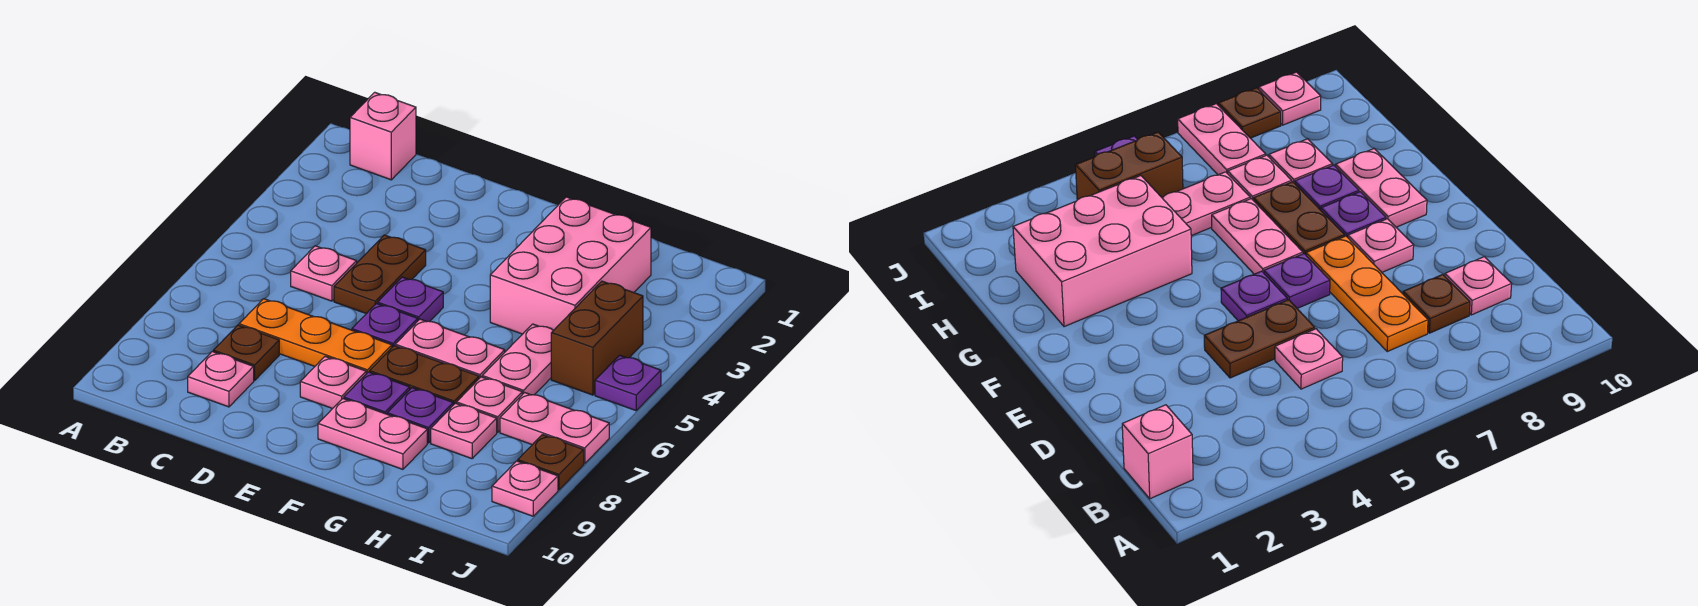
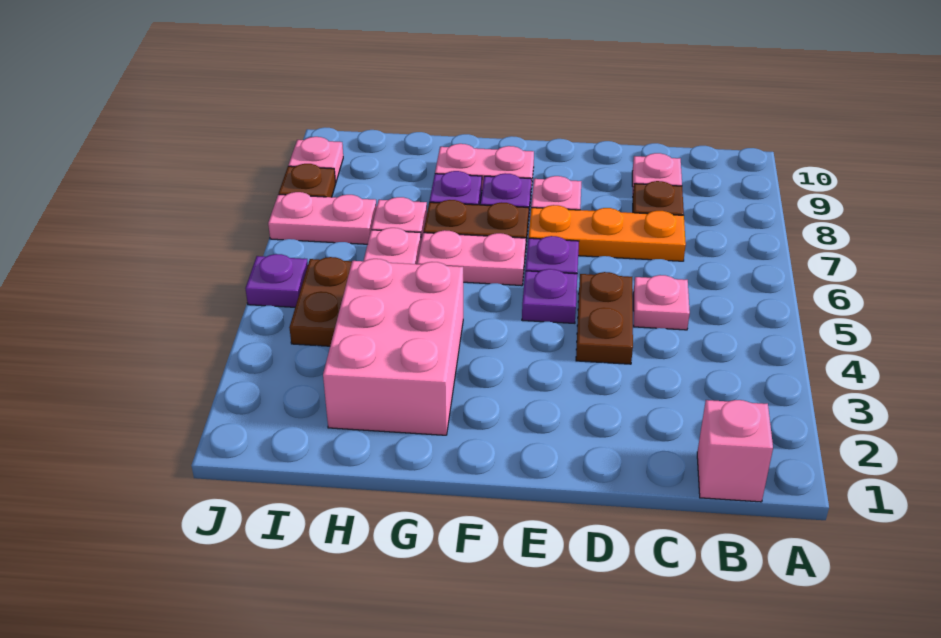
pink 1x1 plate [431,403,497,459] -> none
brown 1x2 brick [551,281,643,395] -> brown 1x2 plate [289,257,352,346]

